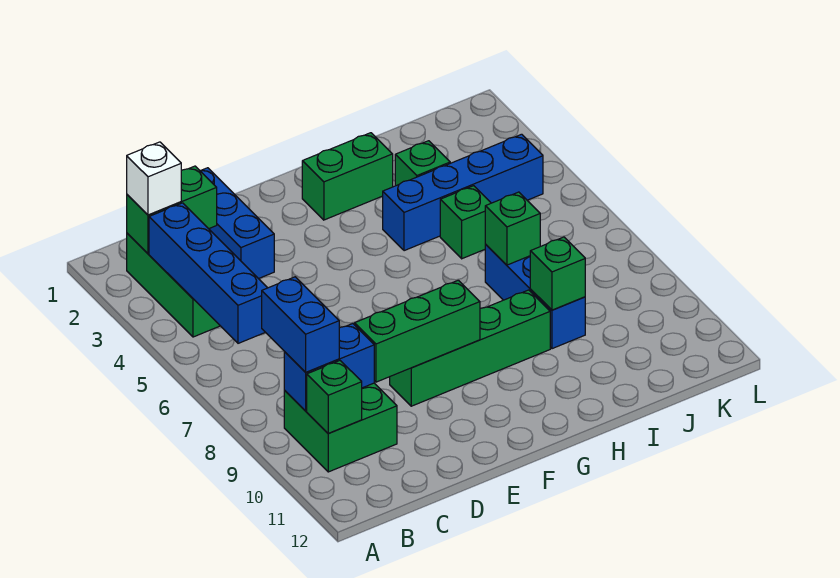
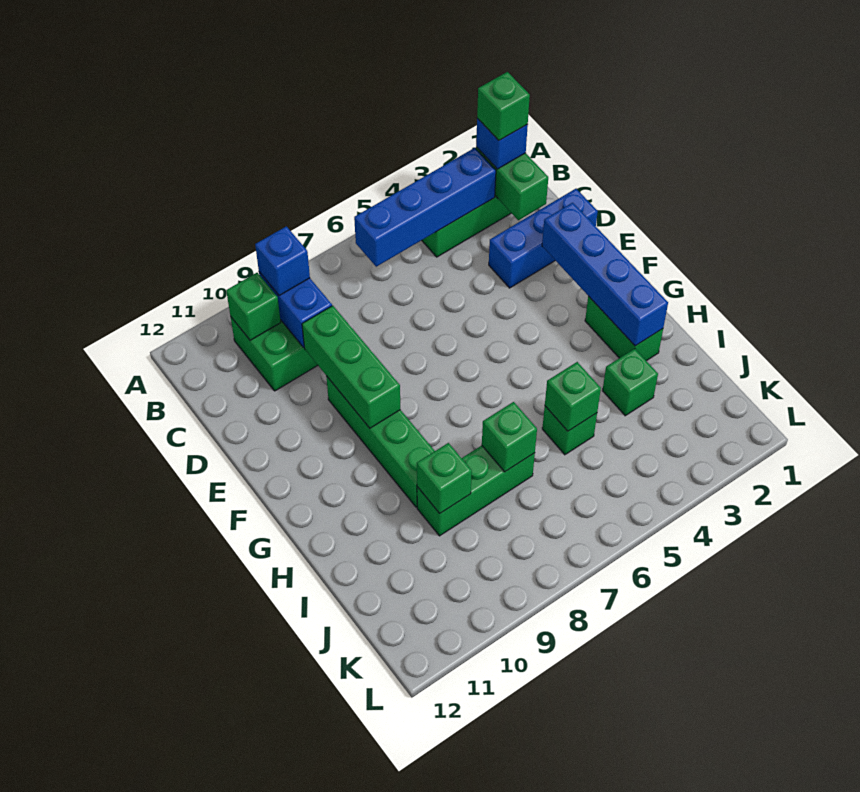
white 1x1 brick [127,142,181,215] -> blue 1x1 brick [476,118,528,169]
none -> green 1x1 brick [477,72,530,140]
blue 1x2 brick [262,277,339,372] -> blue 1x1 brick [255,226,310,296]
blue 1x4 brick [383,134,543,251] -> blue 1x4 brick moved to [542,203,668,346]
none -> green 1x1 brick [545,362,601,431]
blue 1x3 brick [485,245,585,349] -> green 1x3 brick [417,446,535,536]

